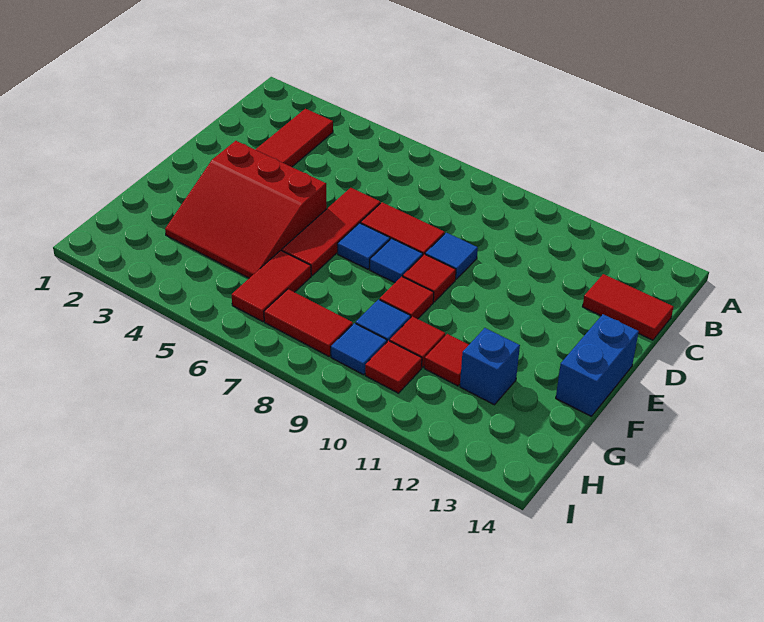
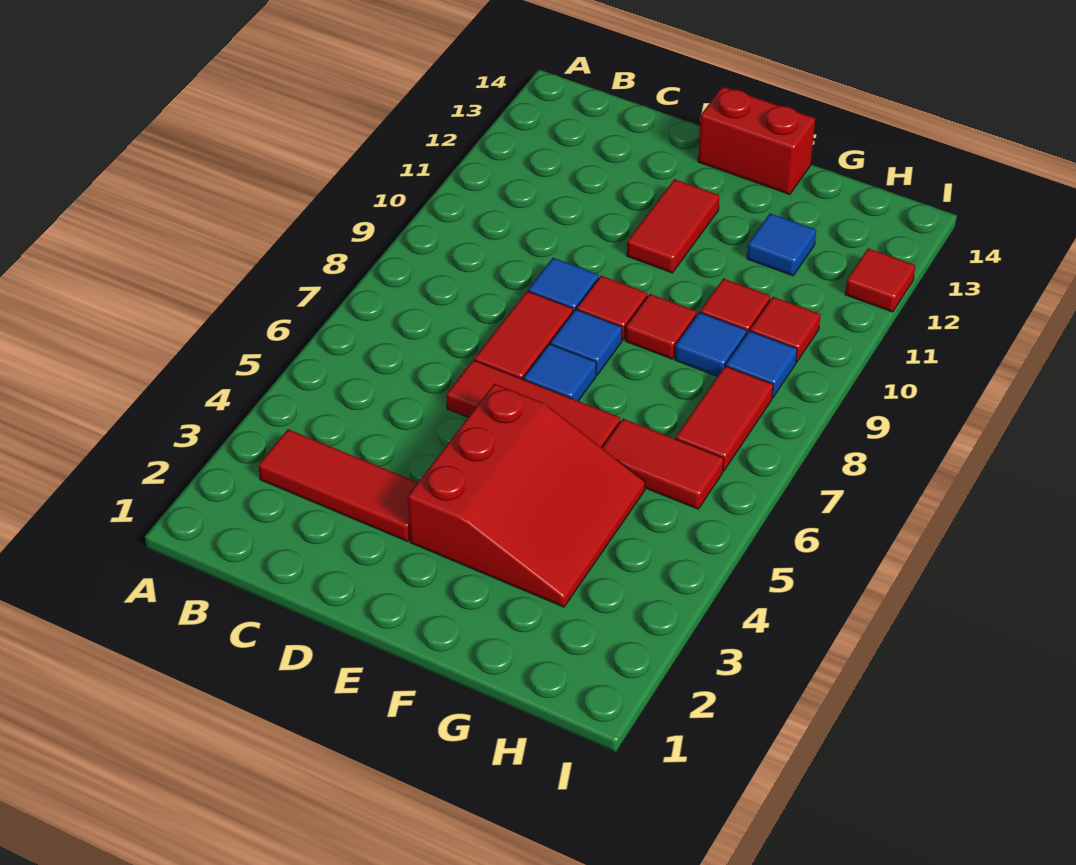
red 1x2 tile [583,274,674,340] -> red 1x2 tile moved to [627,179,720,273]
blue 1x2 brick [556,314,639,416] -> red 1x2 brick [698,87,815,194]
red 1x1 tile [424,334,469,386] -> red 1x1 tile moved to [845,248,915,312]
blue 1x1 brick [460,328,520,405] -> blue 1x1 tile [747,213,816,276]

